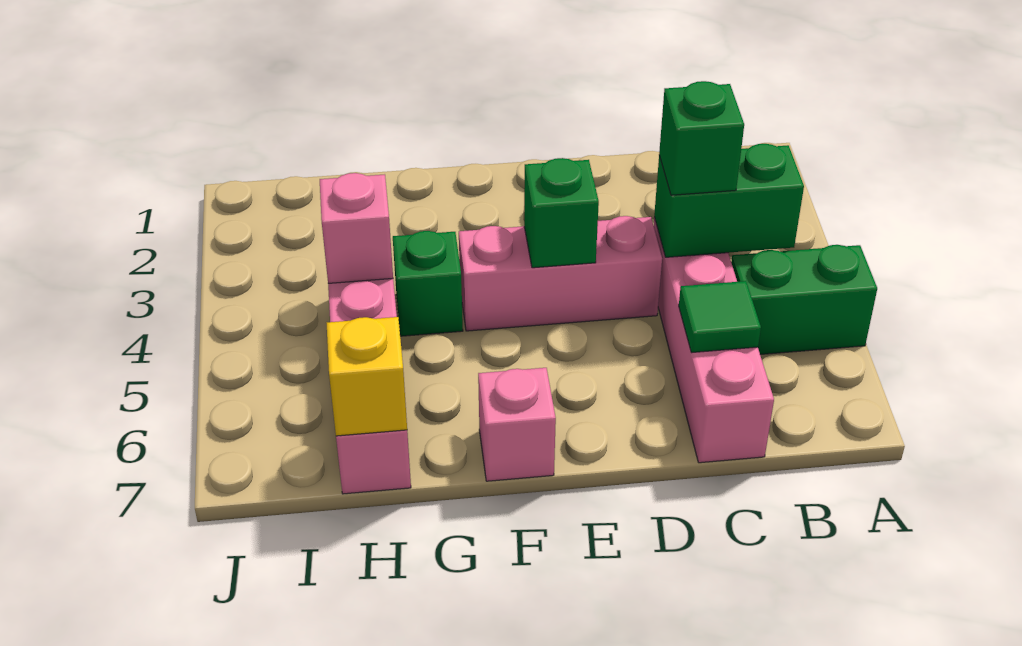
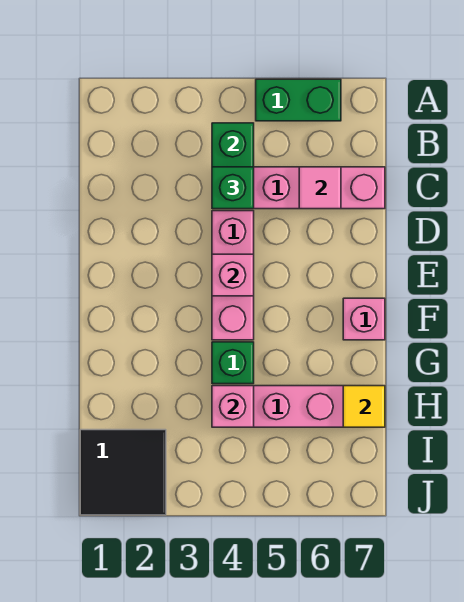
green 1x2 brick [731,245,877,354] -> green 1x2 brick turned to [256,79,341,121]
green 1x1 tile [679,281,761,352] -> pink 1x1 tile [299,167,341,209]
green 1x1 brick [524,158,599,268] -> pink 1x1 brick [212,254,254,296]
yellow 1x1 brick [327,317,407,436] -> yellow 1x1 tile [343,386,385,427]
none -> black 2x2 tile [80,430,166,515]

